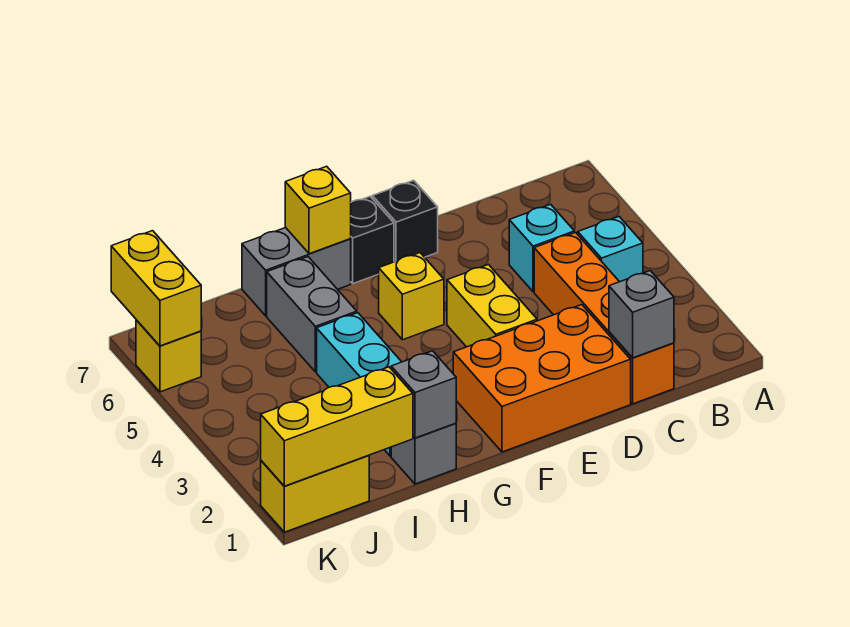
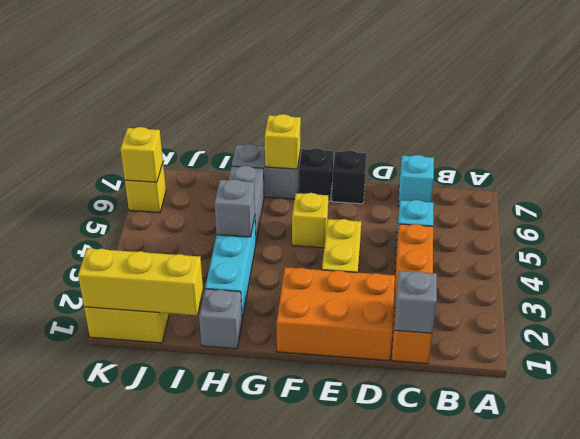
cyan 1x1 brick [578,217,643,282] -> cyan 1x1 brick moved to [398,155,434,206]
grey 1x1 brick [391,351,456,438] -> grey 1x1 brick moved to [214,179,255,237]
yellow 1x2 brick [111,231,201,346] -> yellow 1x1 brick [121,127,163,182]

